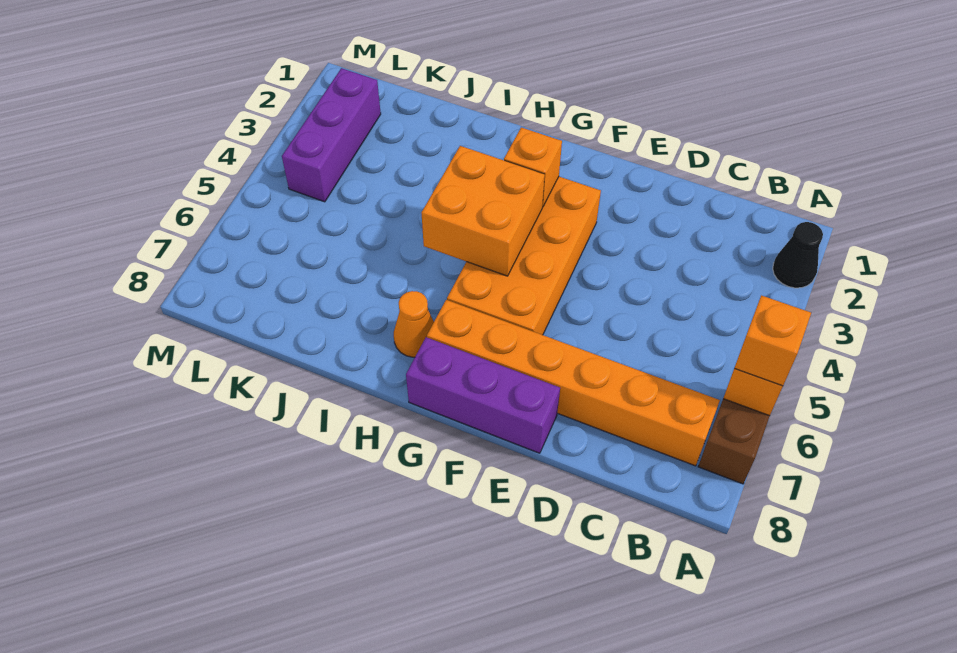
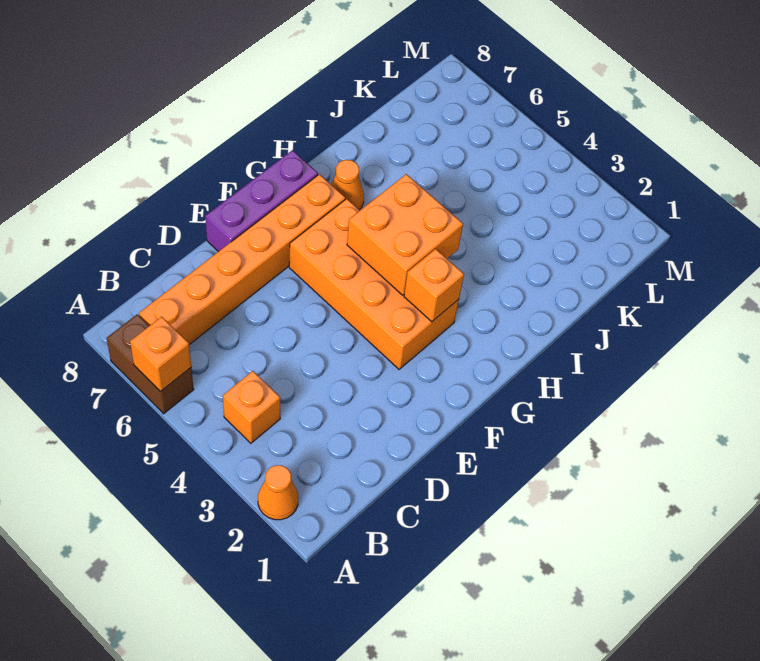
black 1x1 cone [773,222,823,288] -> orange 1x1 cone [258,465,298,520]
orange 1x1 brick [734,295,811,386] -> orange 1x1 brick moved to [223,371,280,443]
purple 1x3 brick [282,68,381,202] -> none

